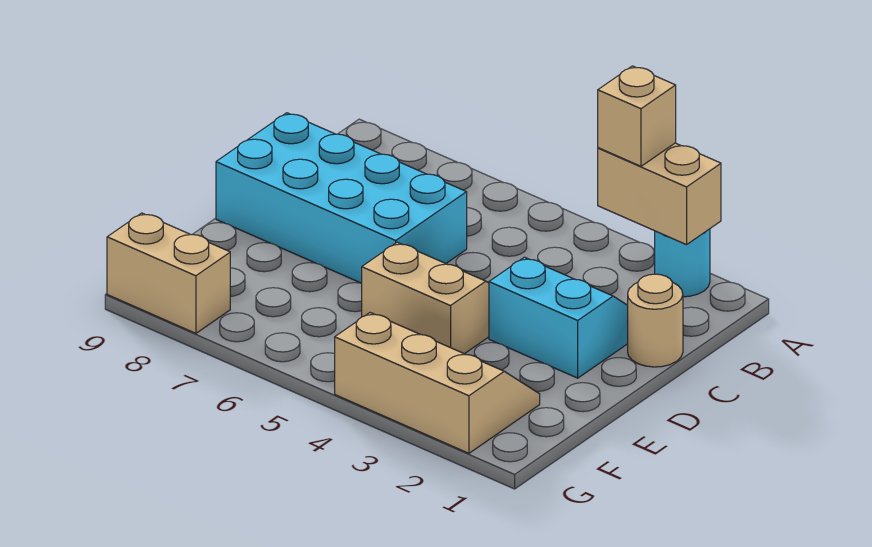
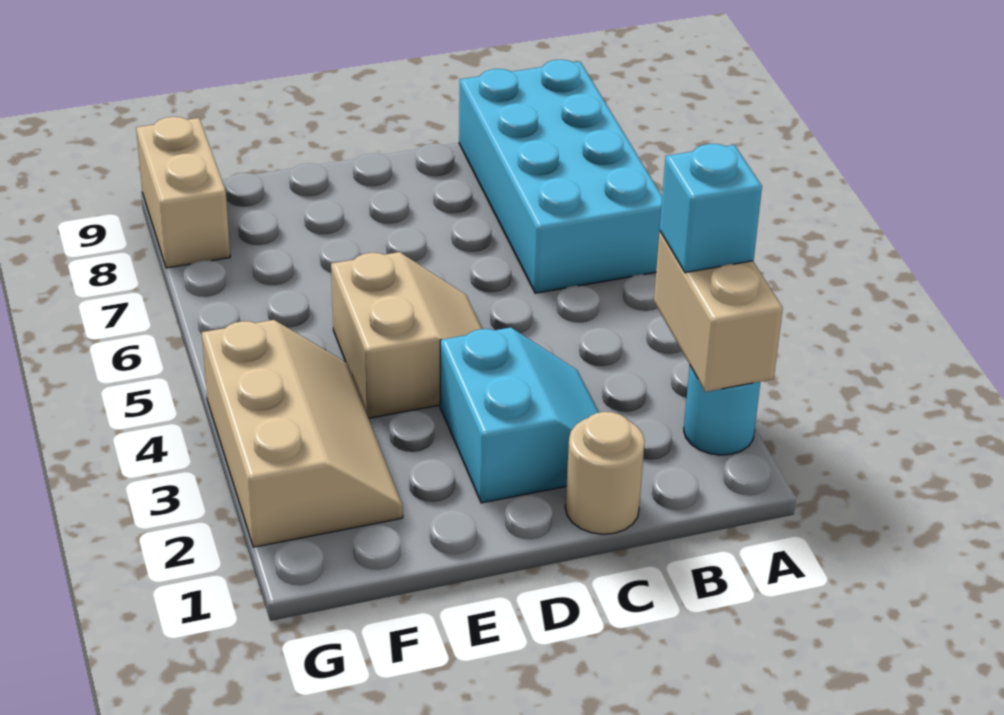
tan 1x1 brick [598,66,676,166] -> cyan 1x1 brick [660,144,762,273]
cyan 2x4 brick [216,113,467,283] -> cyan 2x4 brick moved to [459,60,662,293]

